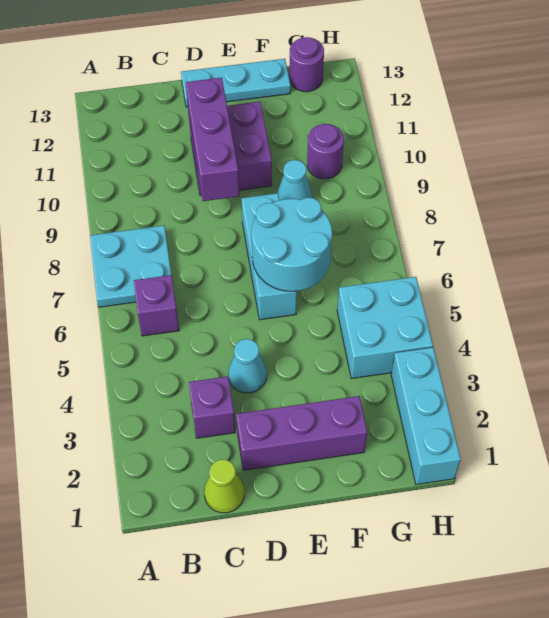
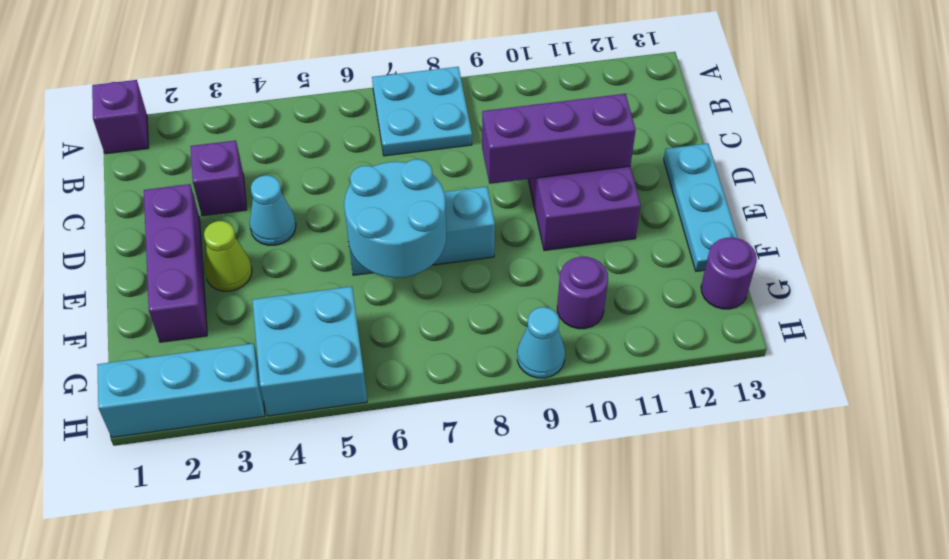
purple 1x1 brick [134,275,179,336] -> purple 1x1 brick moved to [92,80,149,154]
lime 1x1 cone [204,459,244,513] -> lime 1x1 cone moved to [204,221,252,291]
cyan 1x1 cone [277,160,312,200] -> cyan 1x1 cone moved to [517,307,565,378]

